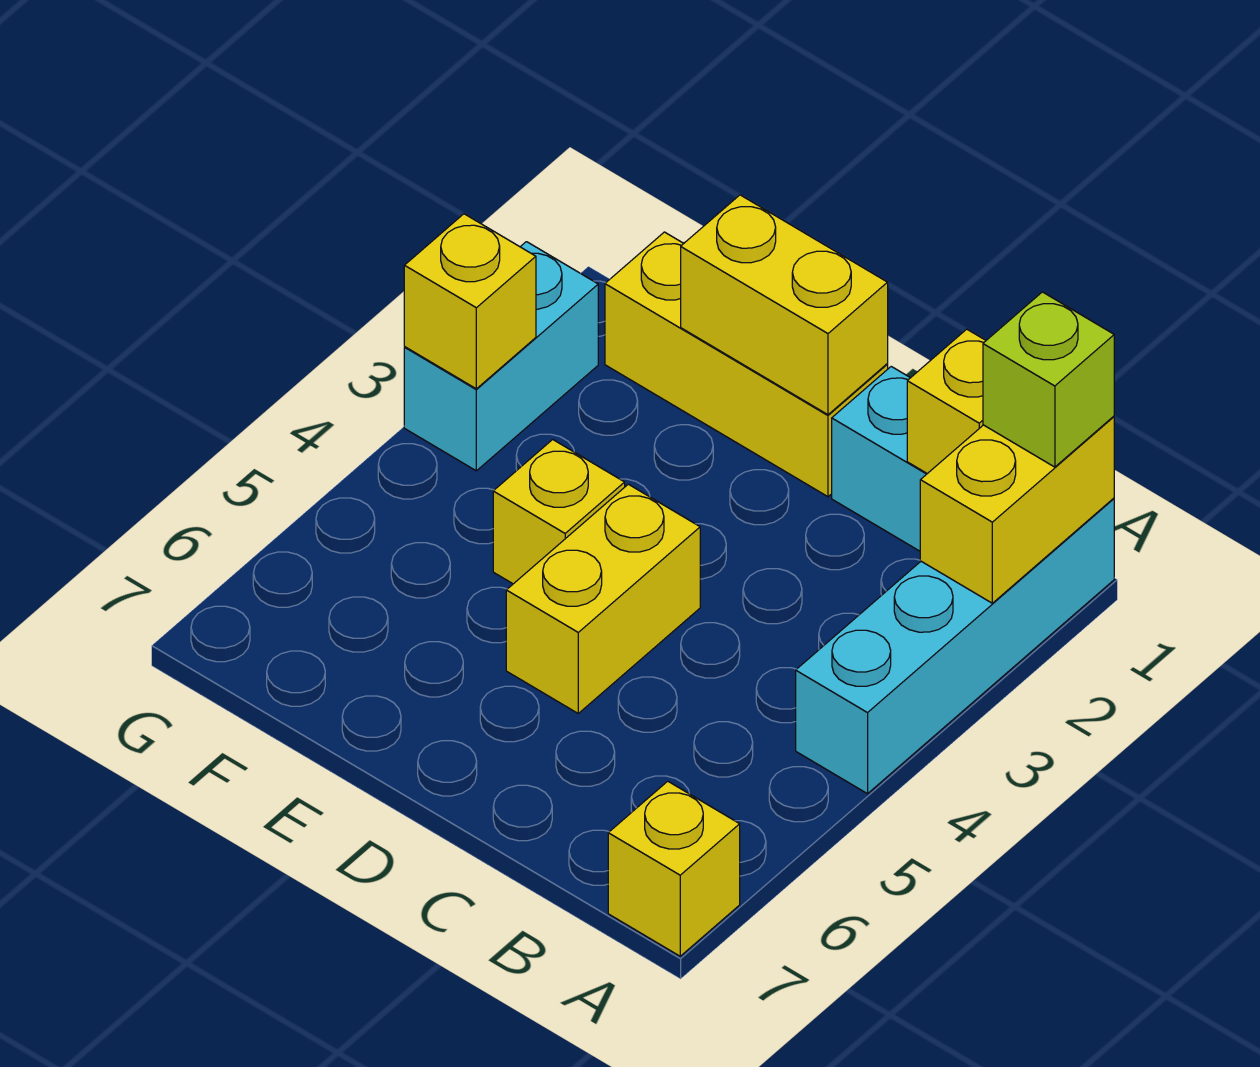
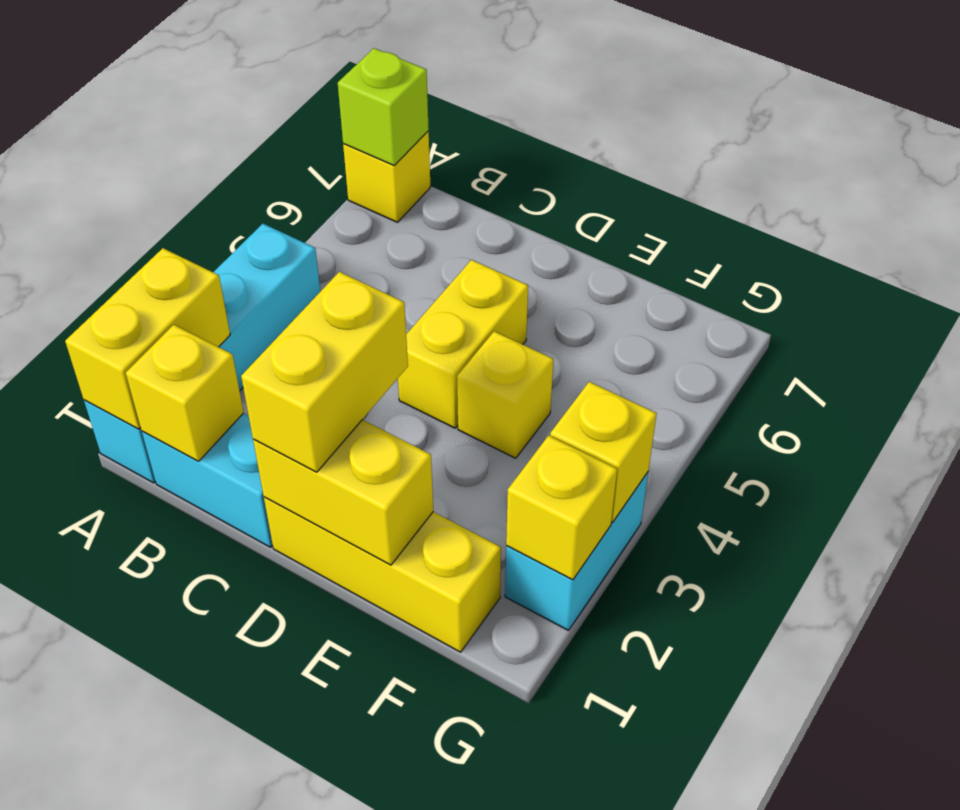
lime 1x1 brick [983,292,1114,467] -> lime 1x1 brick moved to [338,48,429,165]
none -> yellow 1x2 brick [241,272,408,472]
none -> yellow 1x1 brick [506,435,617,580]

